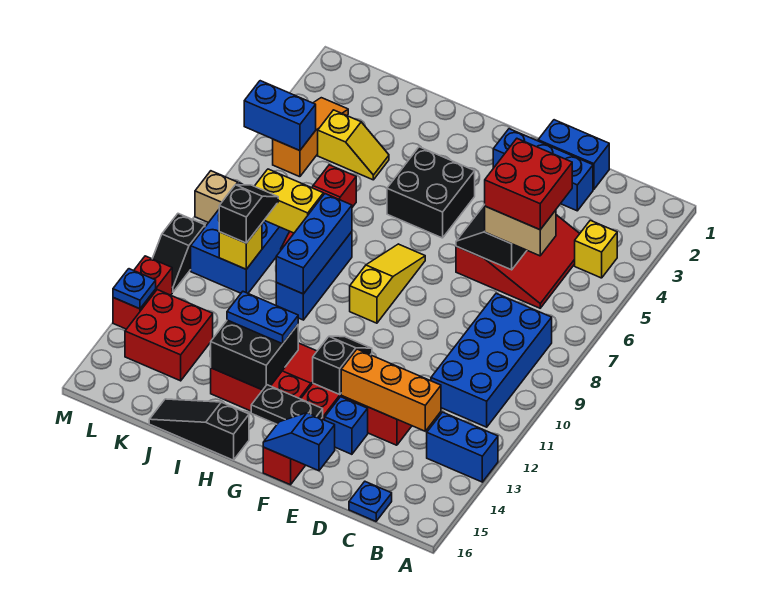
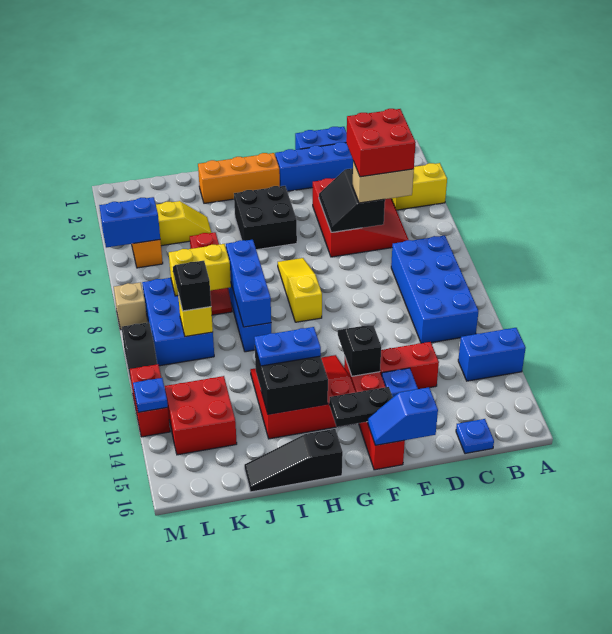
yellow 1x1 brick [575,220,617,278] -> yellow 1x2 brick [391,163,447,210]
orange 1x3 brick [341,349,441,431] -> orange 1x3 brick moved to [198,153,280,203]

